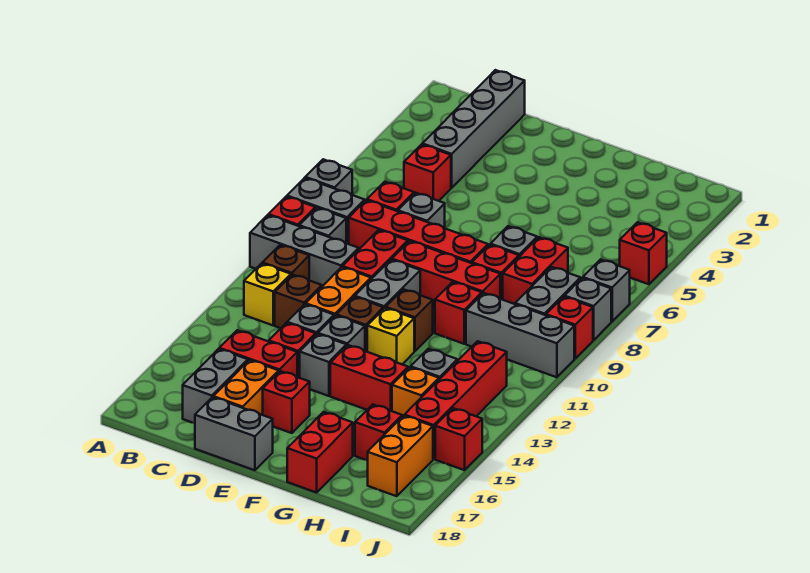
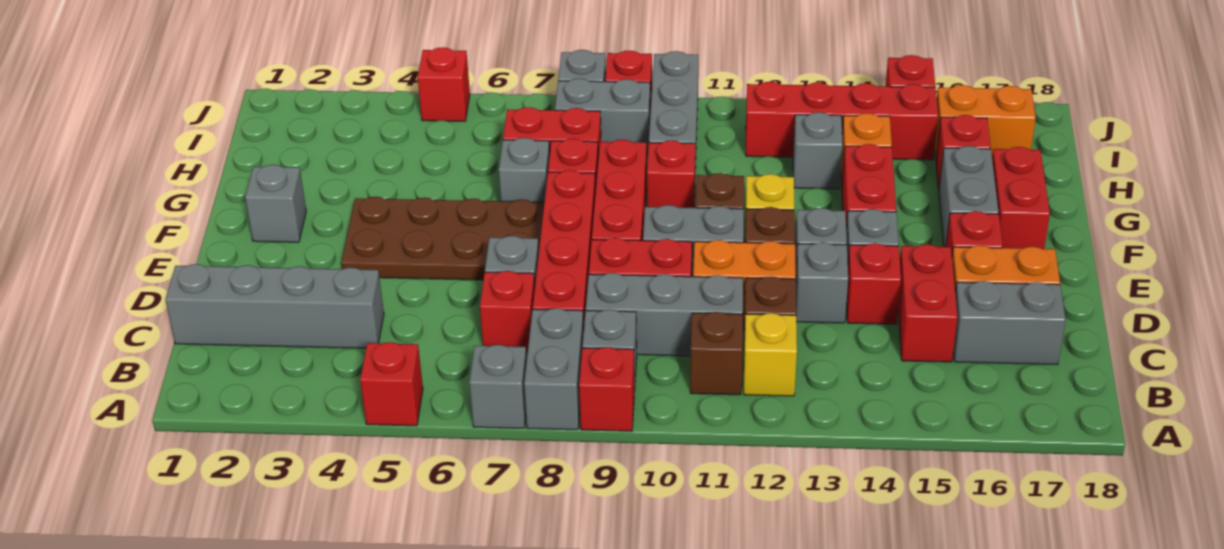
grey 1x3 brick [250,215,359,286] -> grey 1x3 brick turned to [586,273,743,356]
red 1x1 brick [404,144,451,201] -> red 1x1 brick moved to [360,342,423,426]
grey 1x2 brick [195,397,273,470] -> grey 1x2 brick moved to [939,146,999,247]
none -> brown 2x4 plate [341,197,544,280]
red 1x2 brick [287,412,353,493] -> red 1x2 brick turned to [992,147,1050,249]
grey 1x1 brick [583,259,630,321] -> grey 1x1 brick moved to [245,165,306,242]

